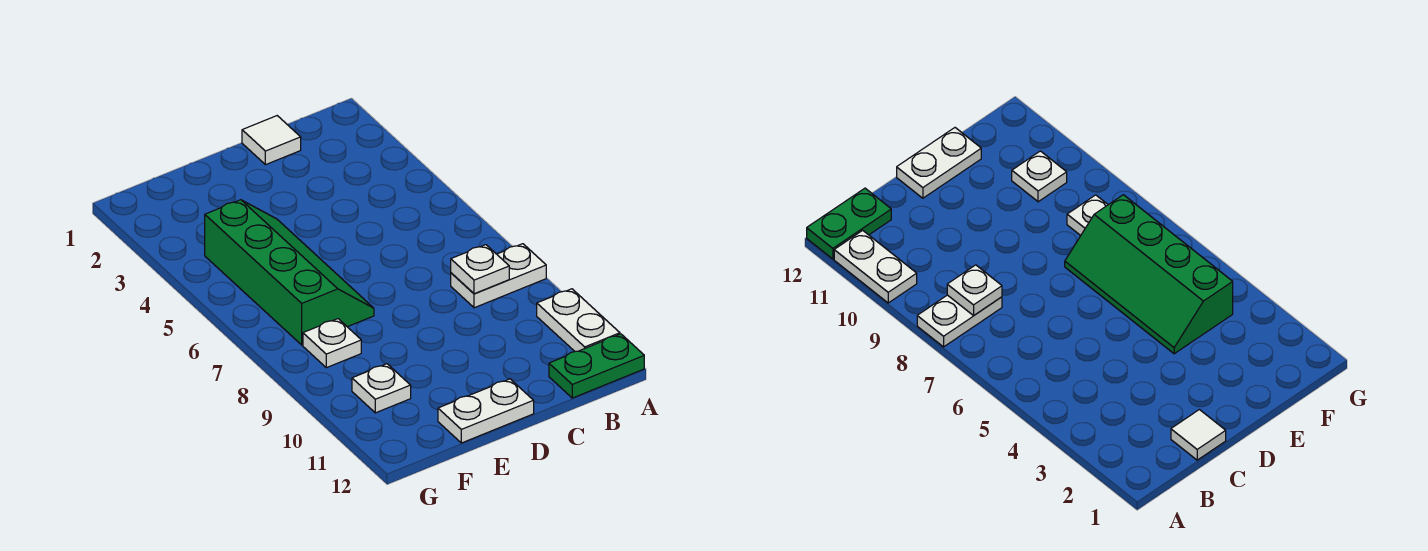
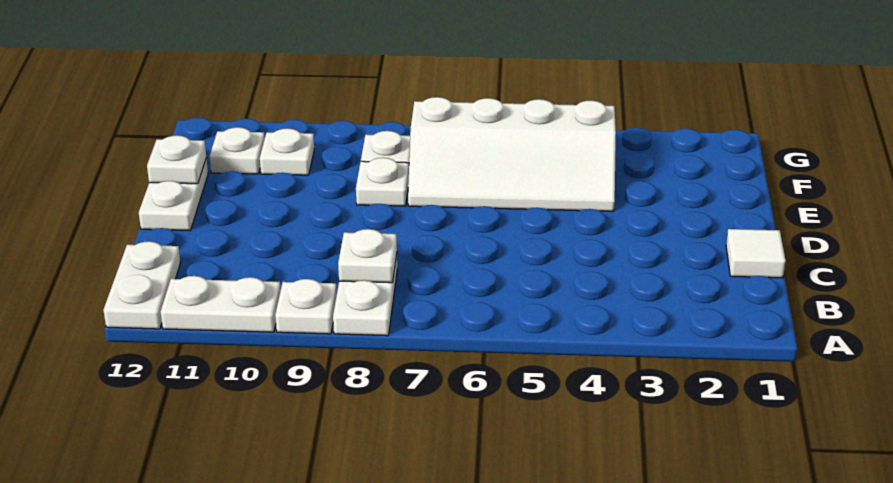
none -> white 1x1 plate [275,279,337,334]
green 1x2 plate [549,334,644,398] -> white 1x2 plate [103,241,180,329]
green 2x4 slope [205,200,374,345] -> white 2x4 slope [408,97,616,211]
none -> white 1x1 plate [356,158,409,206]
none -> white 1x1 plate [147,135,206,184]
none -> white 1x1 plate [209,127,265,174]

